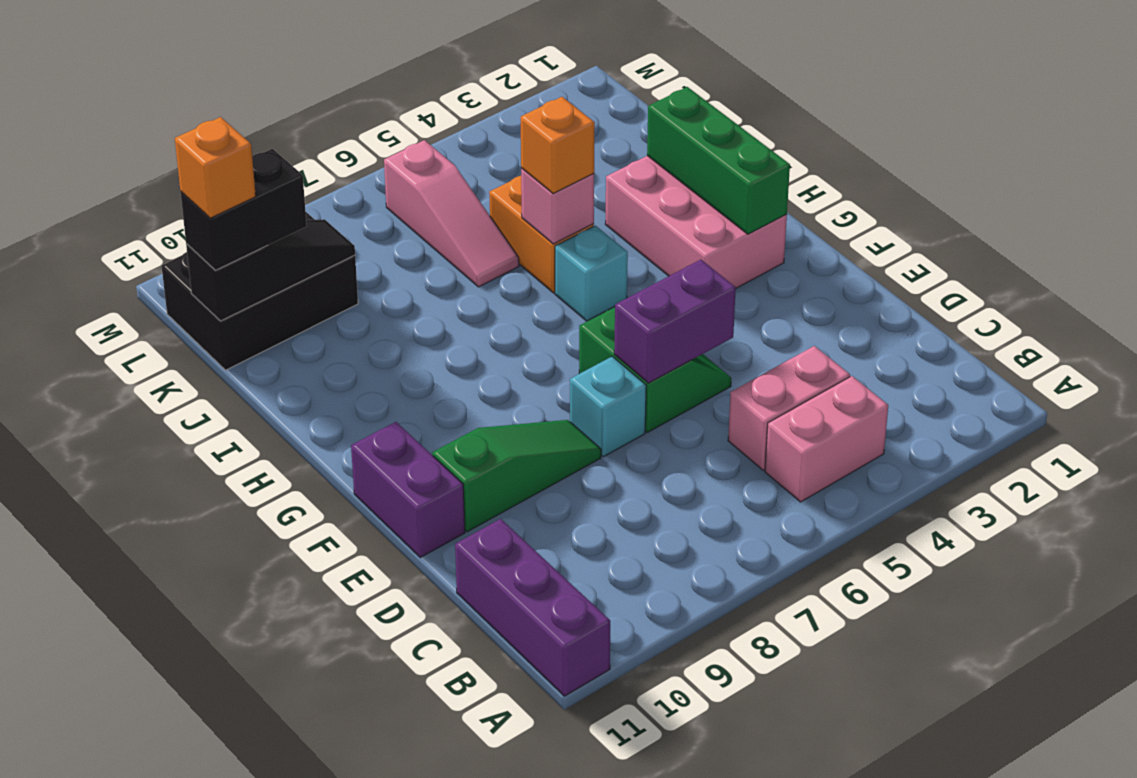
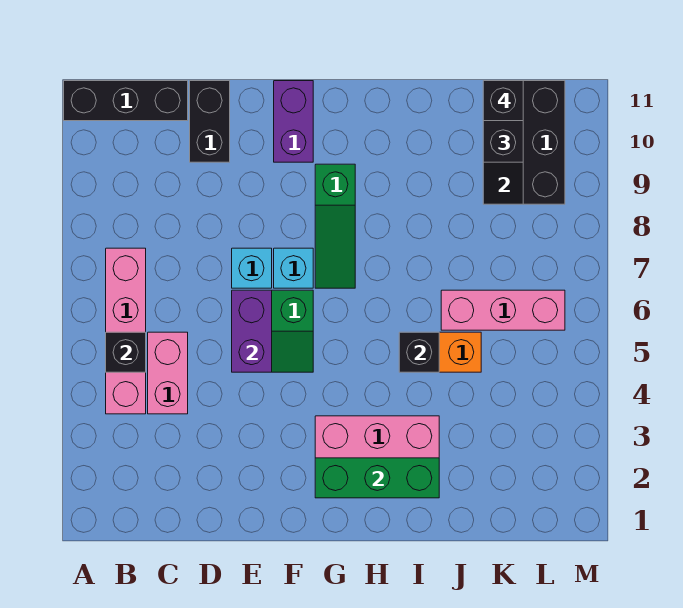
purple 1x3 brick [455,519,610,696] -> black 1x3 brick [64,81,188,121]
pink 1x2 brick [765,376,888,502] -> pink 1x4 brick [106,248,146,414]
none -> black 1x1 brick [106,332,146,372]
none -> black 1x2 brick [190,81,230,162]
green 1x3 slope [432,420,601,532] -> green 1x3 slope moved to [315,164,355,288]
purple 1x2 brick [351,422,465,557] -> purple 1x2 brick turned to [274,81,313,162]
cyan 1x1 brick [555,226,628,321] -> cyan 1x1 brick moved to [274,248,313,288]
pink 1x1 brick [521,168,594,244] -> black 1x1 brick [399,332,439,372]
orange 1x1 brick [521,97,595,194] -> none
pink 1x3 slope [384,140,519,287] -> pink 1x3 brick [441,290,565,330]
orange 1x1 brick [175,117,256,218] -> black 1x1 brick [483,81,523,121]

